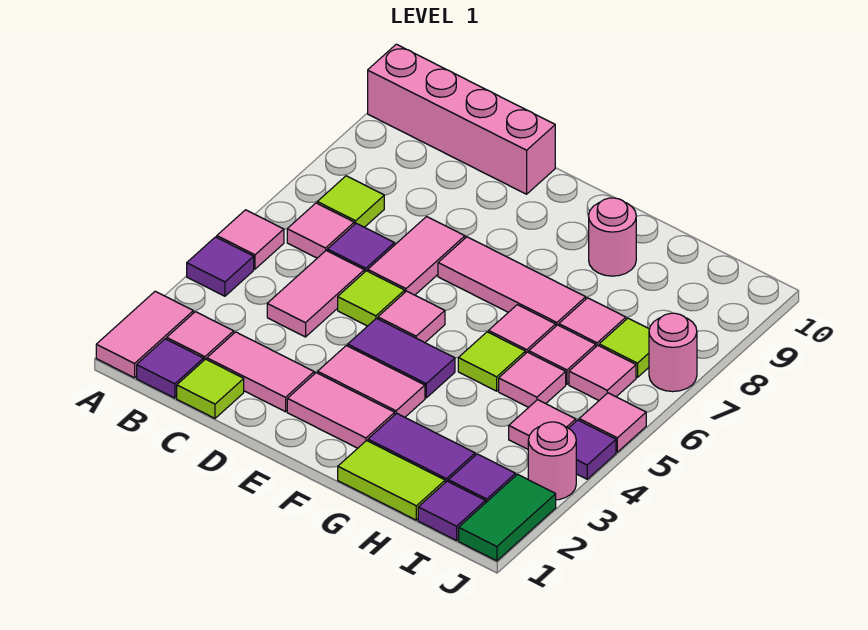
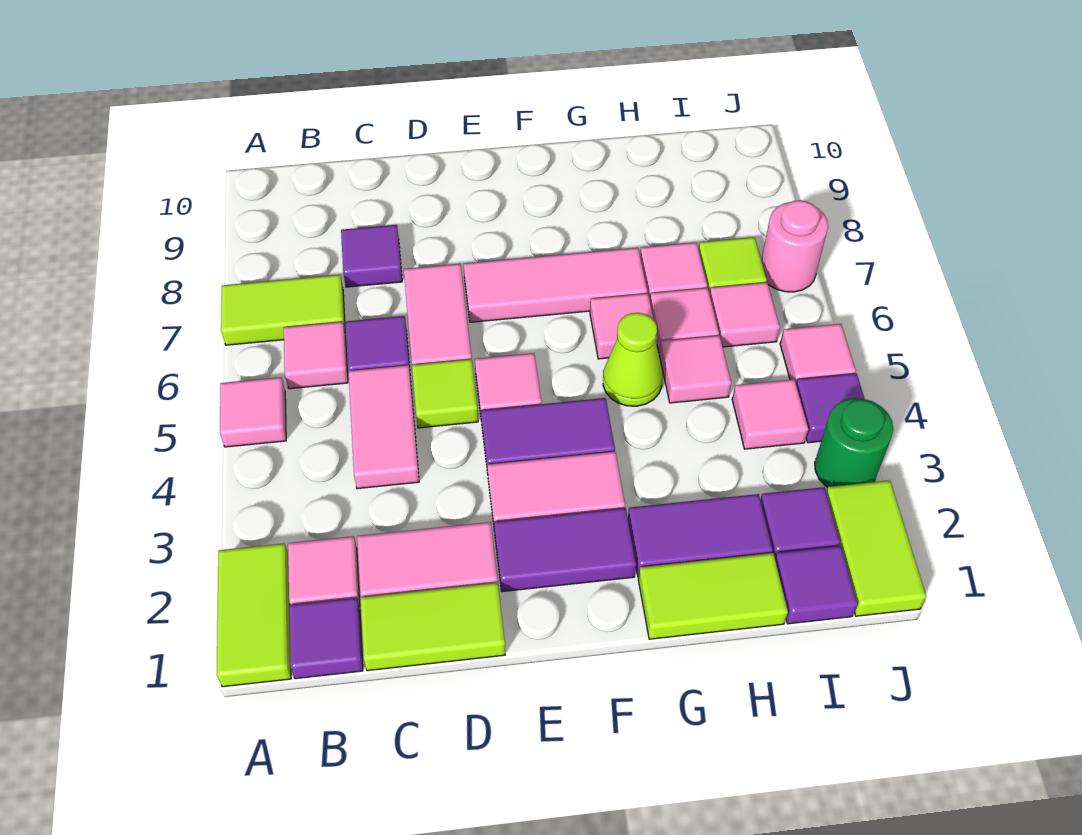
pink 1x2 tile [96,291,193,378] -> lime 1x2 tile [217,543,291,687]
purple 1x1 tile [187,237,254,296] -> purple 1x1 tile moved to [341,225,402,287]
pink 1x4 brick [368,44,555,194] -> none
lime 1x1 tile [317,176,384,227] -> lime 1x2 tile [221,275,345,345]
lime 1x1 tile [177,359,244,418] -> lime 1x2 tile [361,583,505,671]
pink 1x2 tile [287,373,395,448] -> purple 1x2 tile [494,508,636,592]
lime 1x1 tile [458,332,525,391] -> lime 1x1 cone [603,313,663,406]
pink 1x1 round brick [589,198,636,276] -> none
green 1x2 tile [459,474,556,561] -> lime 1x2 tile [826,480,926,616]
pink 1x1 round brick [528,422,576,500] -> green 1x1 round brick [815,398,893,487]

